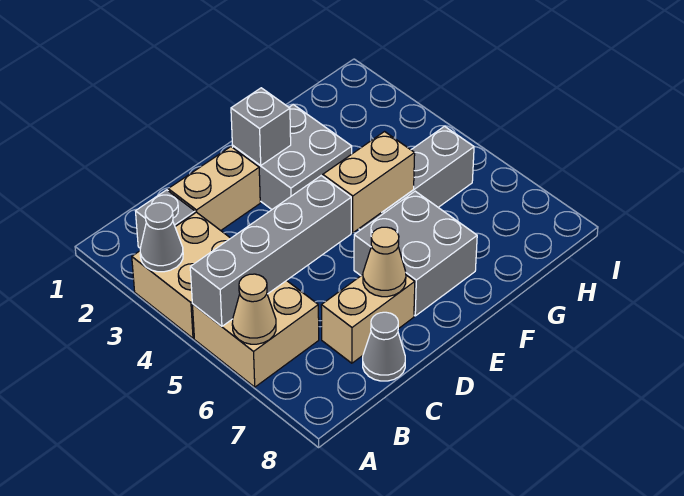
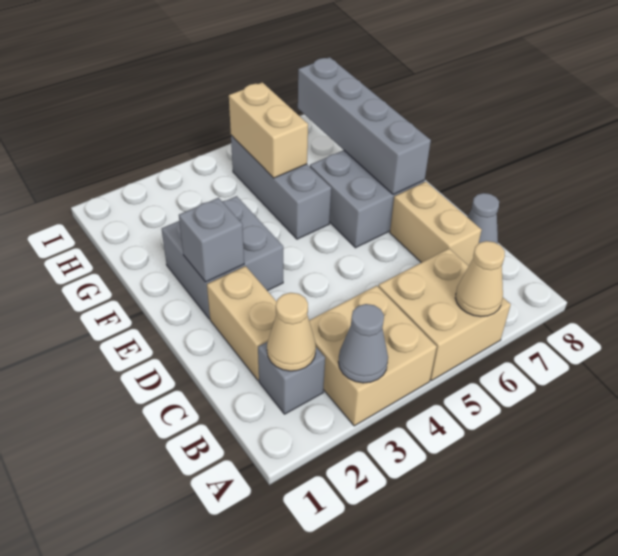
grey 1x4 brick [190,176,351,326] -> grey 1x4 brick moved to [298,57,431,194]
tan 1x1 cone [363,227,406,297] -> tan 1x1 cone moved to [267,293,316,371]
tan 1x2 brick [323,132,415,233] -> tan 1x2 brick moved to [229,82,308,178]

